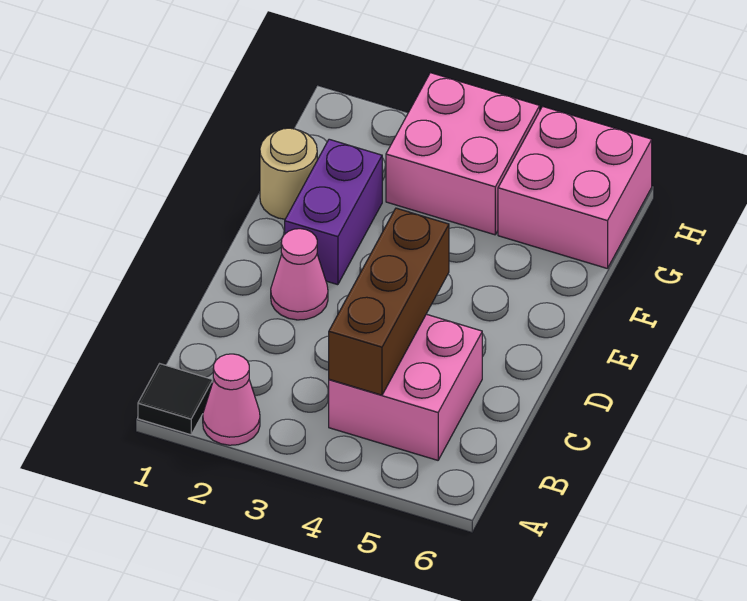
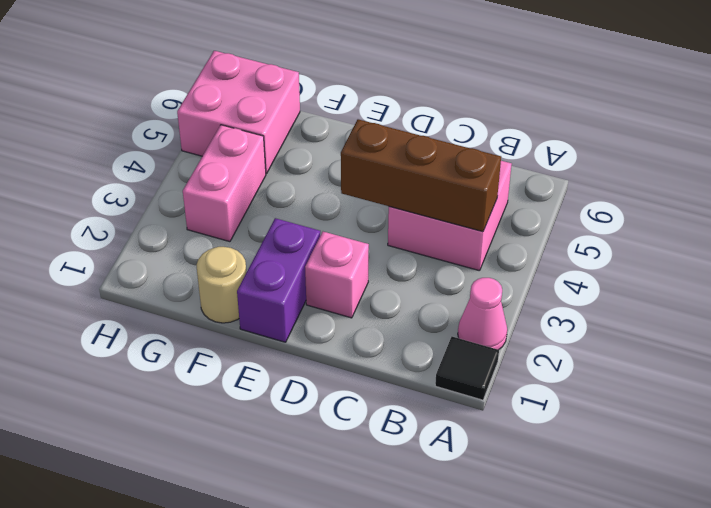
pink 1x1 cone [271,229,328,320] -> pink 1x1 brick [305,232,369,318]
purple 1x2 brick [285,139,382,285] -> purple 1x2 brick turned to [237,218,320,342]
pink 2x2 brick [386,73,540,235] -> pink 1x2 brick [183,125,266,242]

